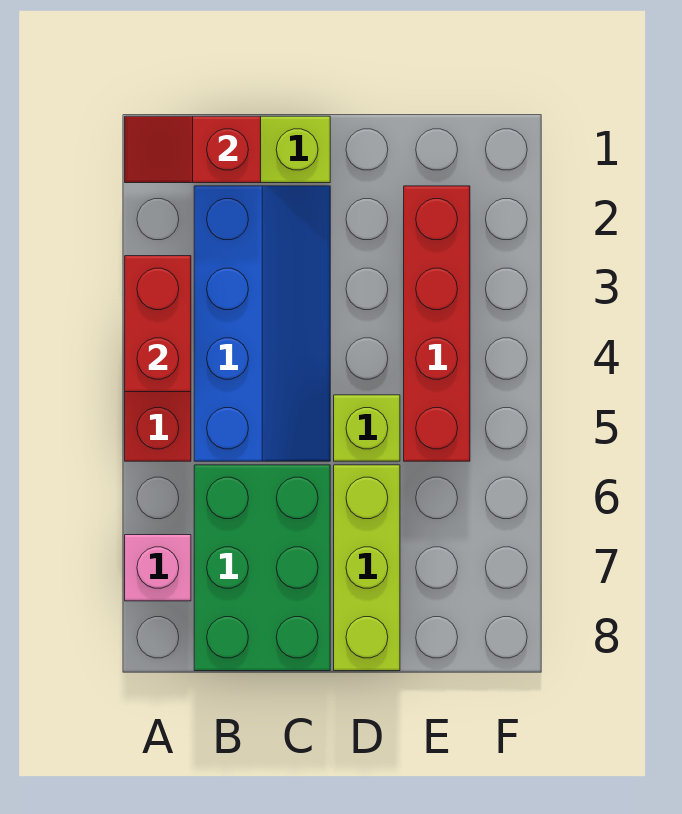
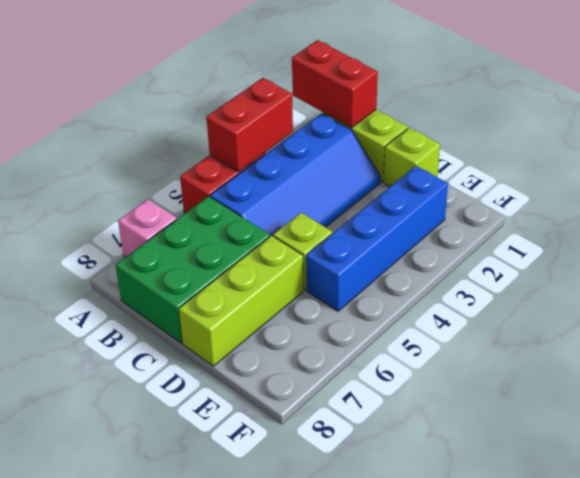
red 1x2 slope [125,116,261,183] -> red 1x2 brick [292,40,378,128]
none -> lime 1x1 brick [383,128,440,186]
red 1x4 brick [404,186,470,461] -> blue 1x4 brick [306,166,448,311]

